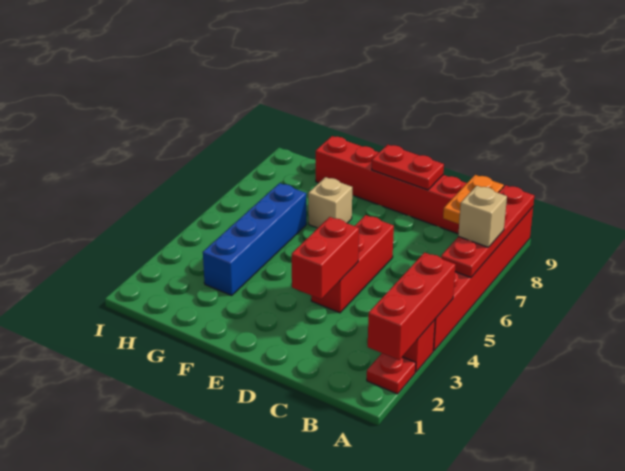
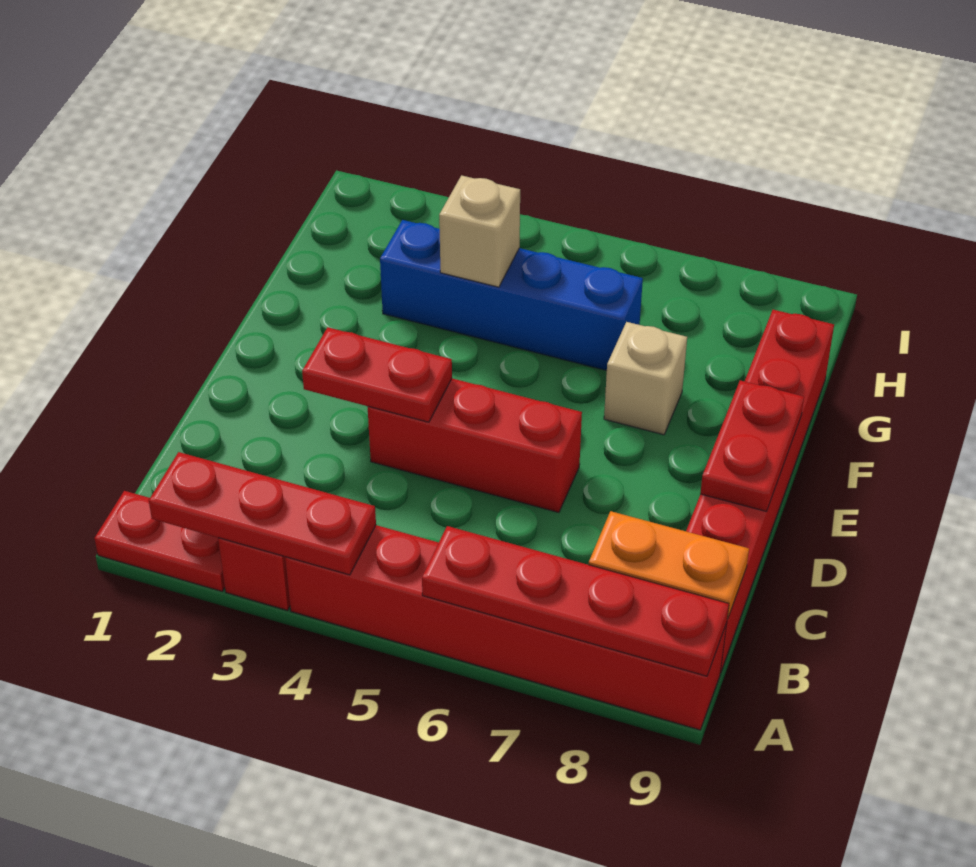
red 1x1 plate [367,353,416,394] -> red 1x2 plate [94,491,225,591]
red 1x3 brick [368,253,456,360] -> red 1x3 plate [149,452,376,575]
tan 1x1 brick [458,186,507,247] -> tan 1x1 brick moved to [439,175,520,287]
red 1x2 brick [292,217,359,299] -> red 1x2 plate [302,327,452,422]

